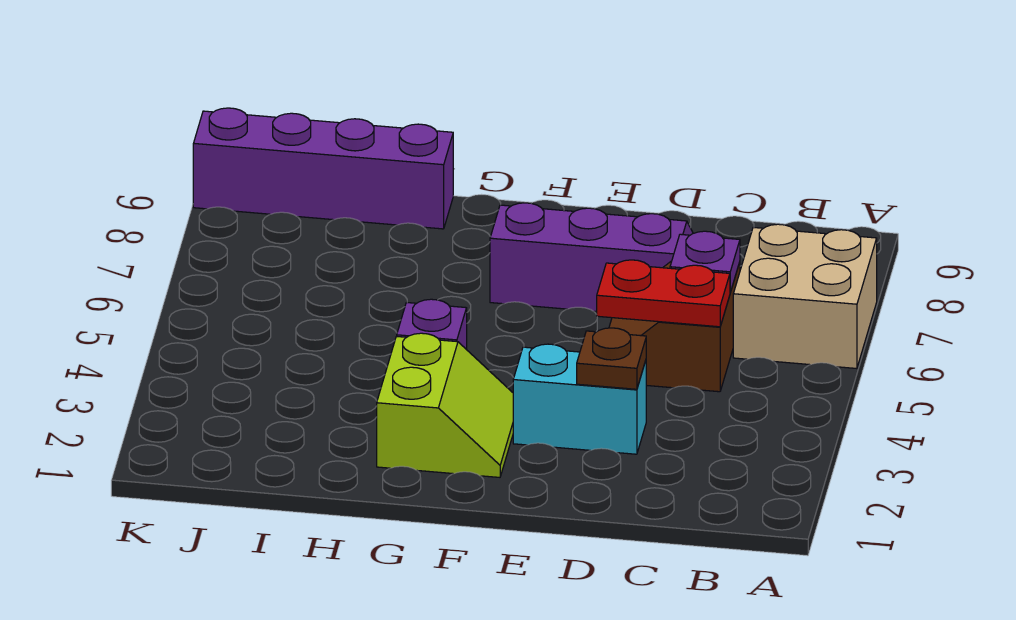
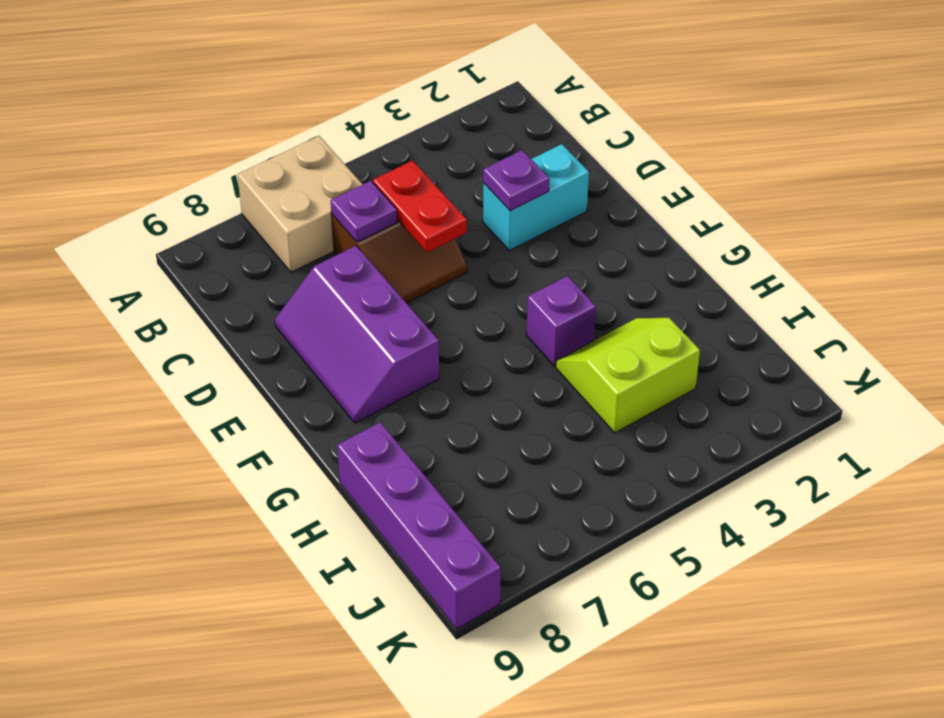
cyan 1x2 brick [513,344,646,454] -> cyan 1x2 brick turned to [483,144,589,251]
brown 1x1 plate [577,328,646,389] -> purple 1x1 plate [483,150,549,211]
lime 2x2 slope [377,333,513,477] -> lime 2x2 slope moved to [556,318,700,433]

